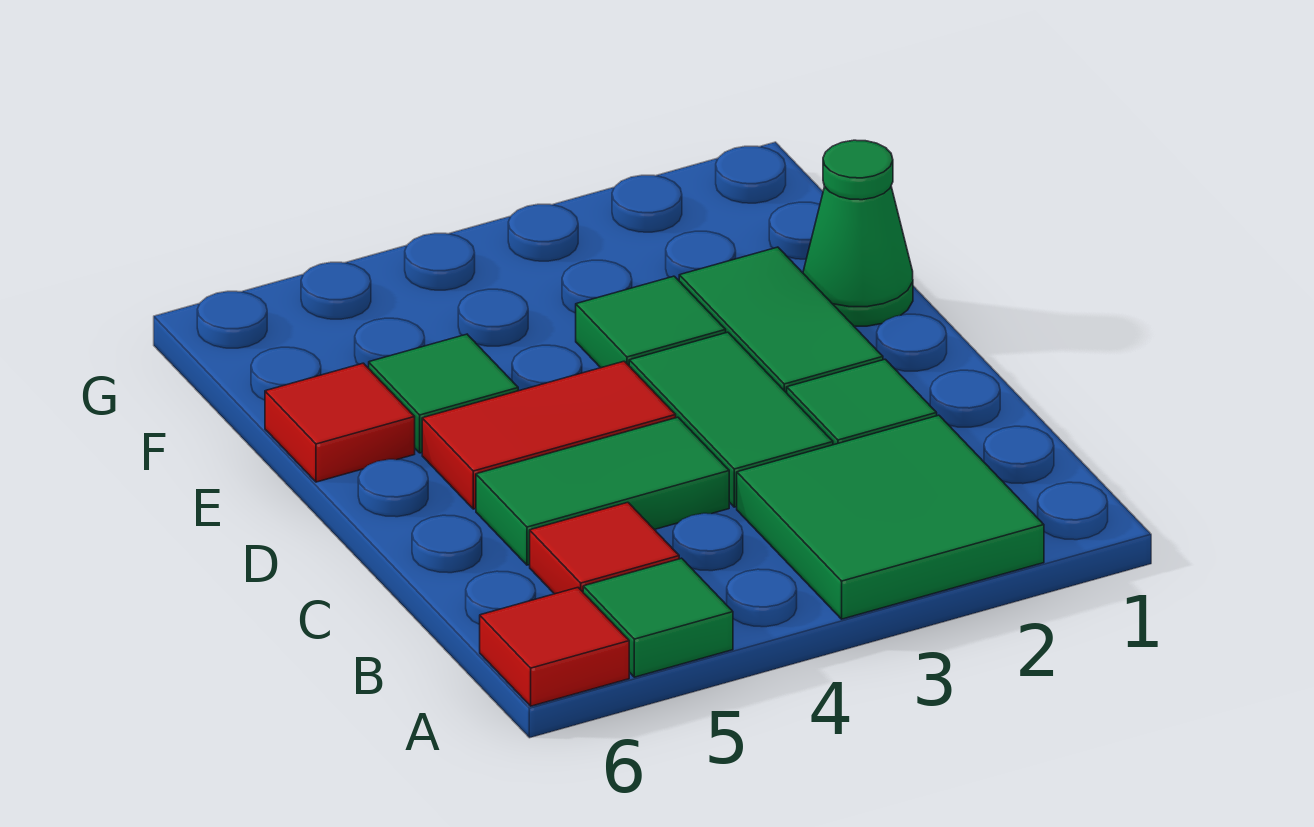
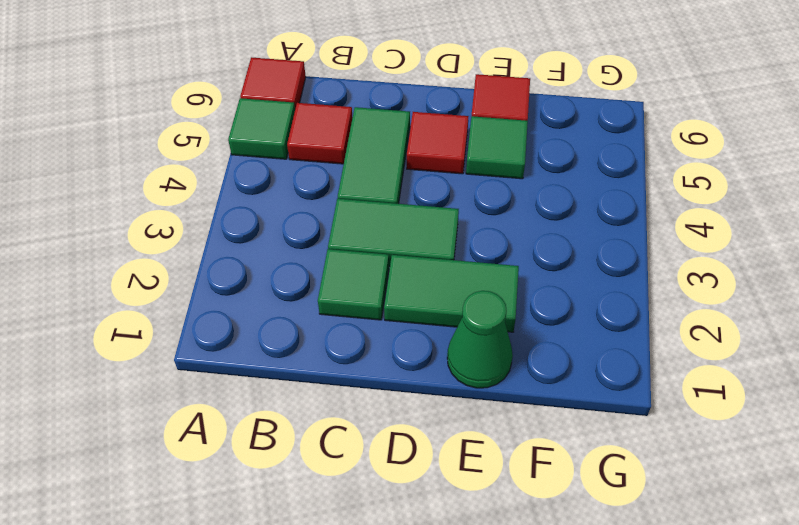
green 2x2 tile [737,415,1044,619] -> none
red 1x2 tile [422,361,676,509] -> red 1x1 tile [407,112,469,174]
green 1x1 tile [576,276,726,368] -> none

